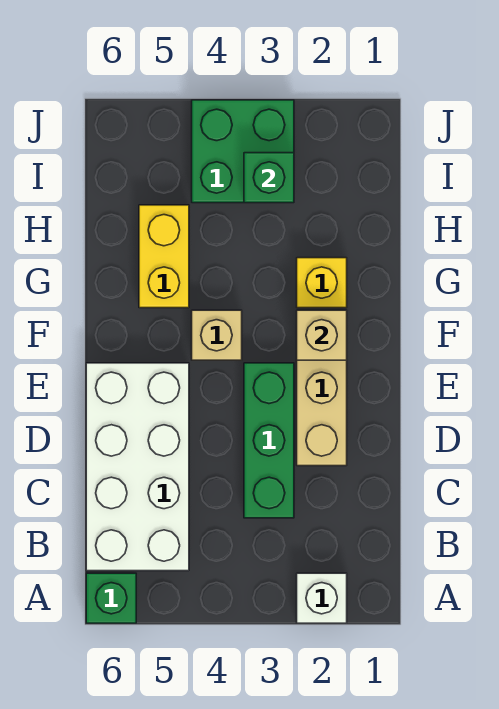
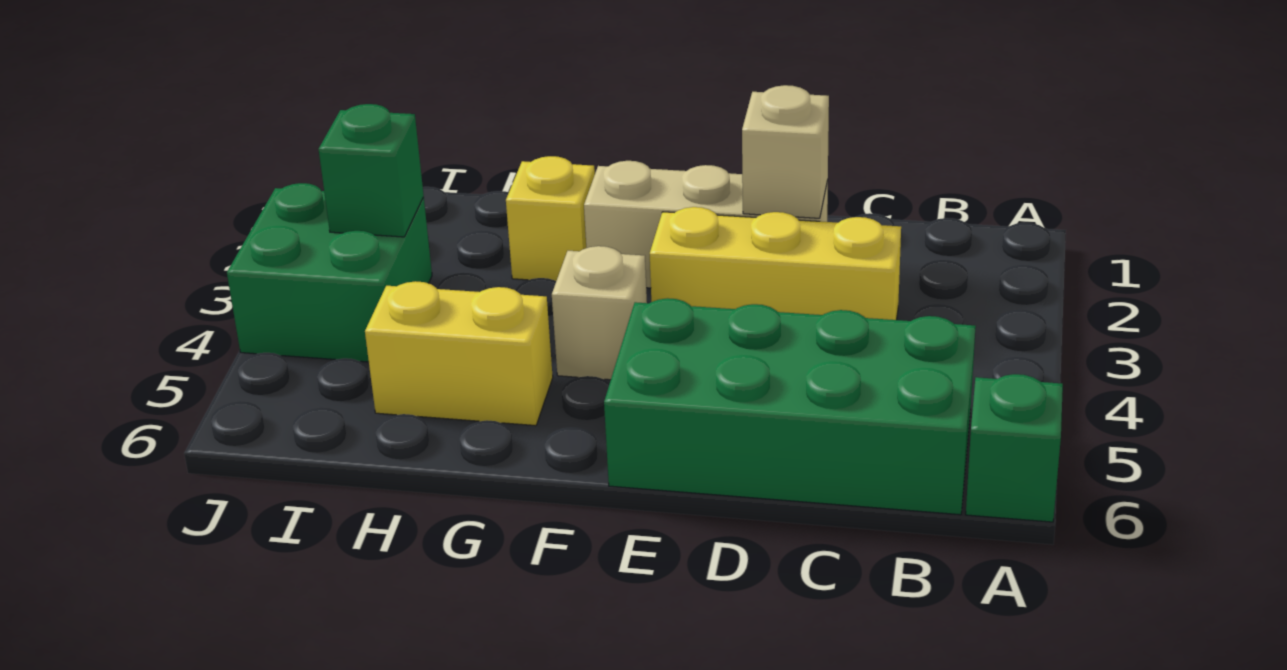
white 1x1 brick [297,573,347,623] -> none
white 2x4 brick [86,363,189,571] -> green 2x4 brick [604,298,976,515]
green 1x3 brick [244,363,294,518] -> yellow 1x3 brick [650,207,901,320]
tan 1x1 brick [297,310,347,360] -> tan 1x1 brick moved to [742,85,829,218]

